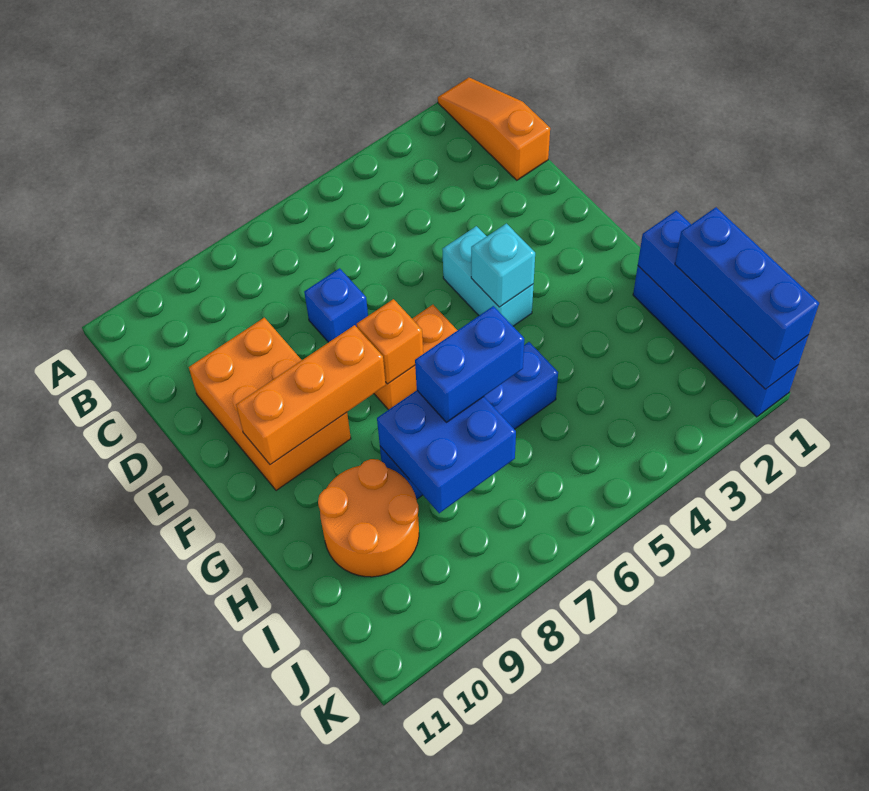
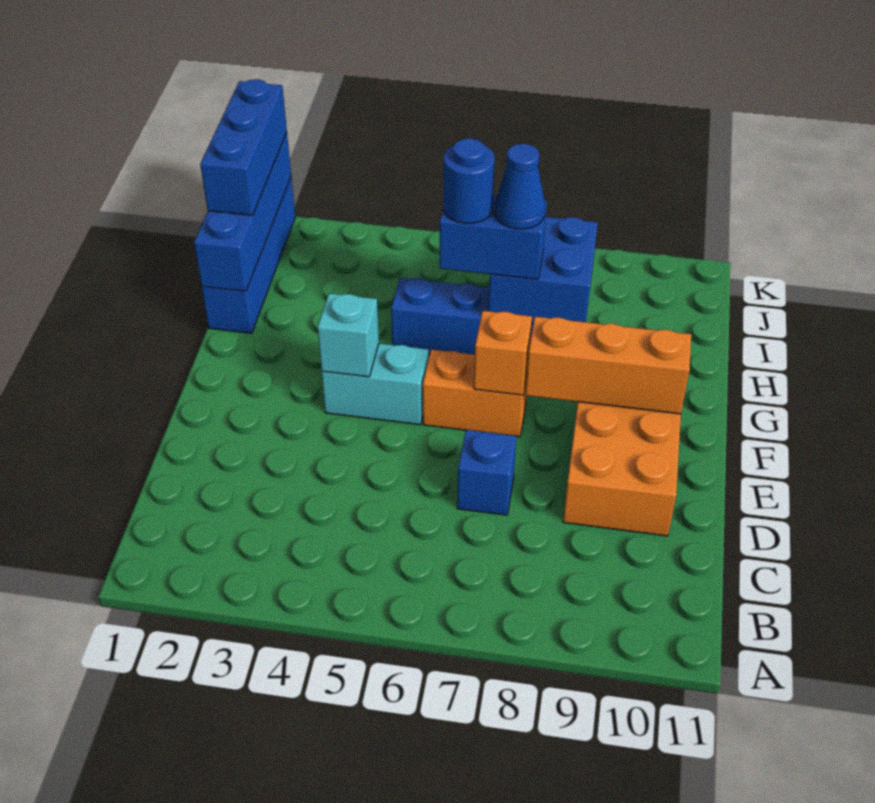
orange 1x3 slope [438,78,550,180] -> none
cyan 1x2 brick [442,226,534,326] -> cyan 1x2 brick turned to [322,344,429,425]
none -> blue 1x1 round brick [444,138,495,224]
none -> blue 1x1 cone [495,144,545,229]
orange 2x2 round brick [318,459,419,577] -> none

